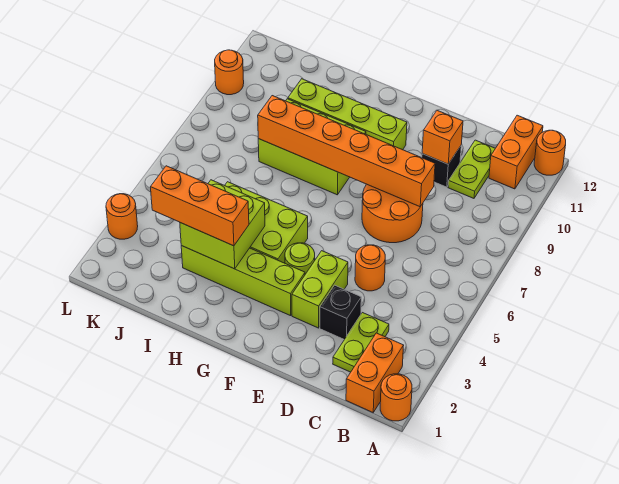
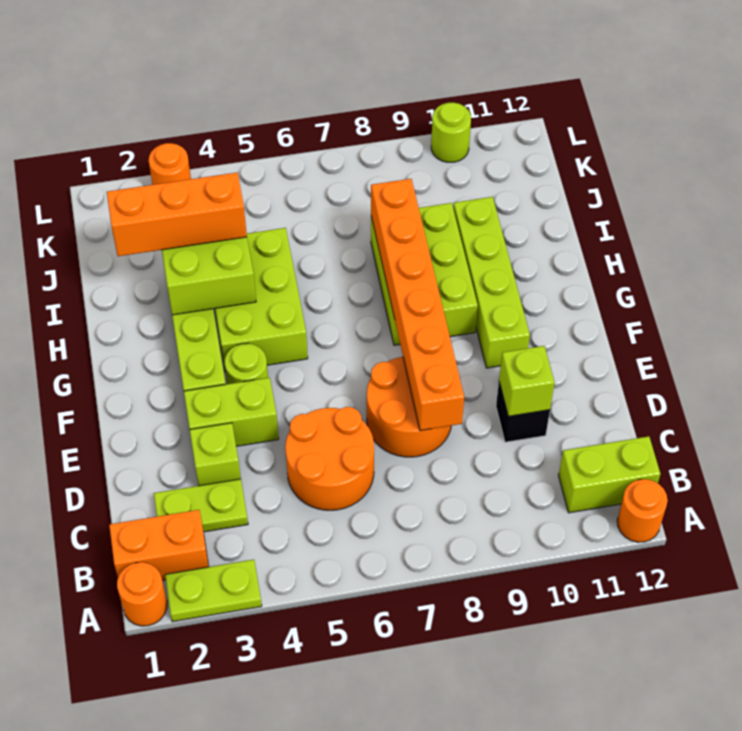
orange 1x2 brick [489,115,543,189] -> lime 1x2 brick [559,436,660,513]
lime 1x2 plate [448,140,495,198] -> lime 1x2 plate moved to [165,560,262,622]
black 1x1 brick [320,285,361,340] -> lime 1x1 brick [190,423,241,486]
orange 1x1 round brick [355,245,385,291] -> orange 2x2 round brick [285,407,374,510]
orange 1x1 brick [422,111,463,164] -> lime 1x1 brick [499,346,555,416]
orange 1x3 brick [151,166,249,246] -> orange 1x3 brick turned to [107,173,247,256]
orange 1x1 round brick [215,50,244,95] -> lime 1x1 round brick [431,103,471,162]

